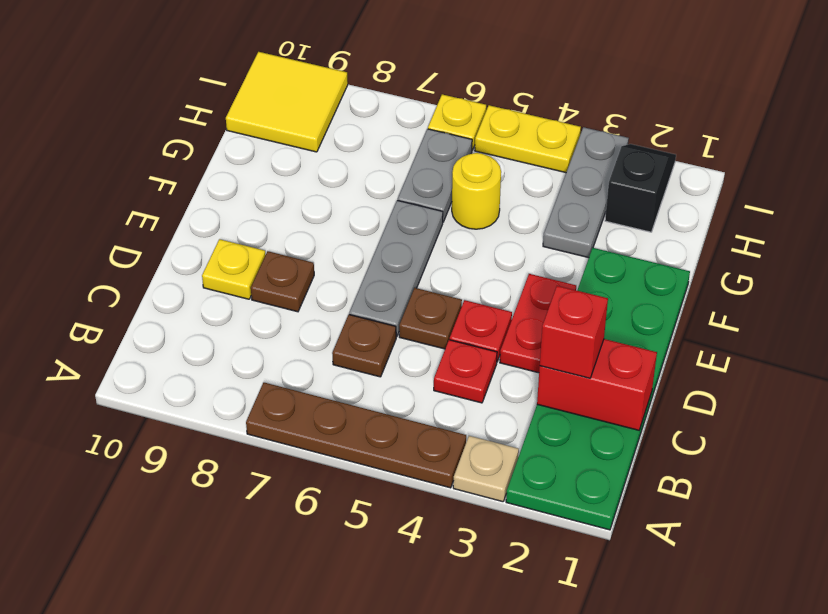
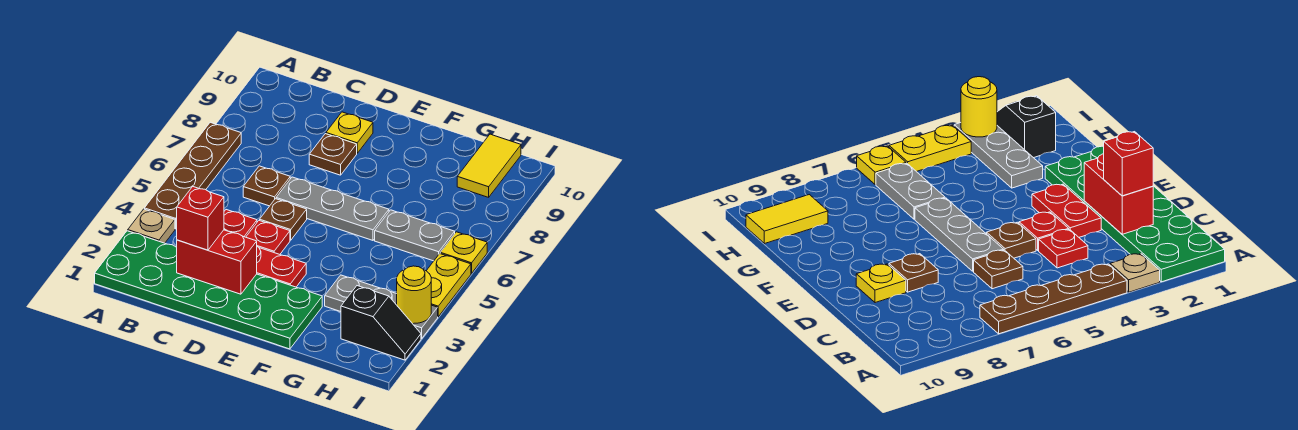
red 1x2 brick [537,339,657,430] -> red 1x2 brick turned to [177,230,257,294]
yellow 1x1 round brick [452,153,501,229] -> yellow 1x1 round brick moved to [397,266,431,324]
yellow 2x2 tile [226,52,348,152] -> yellow 1x2 tile [457,134,521,197]

